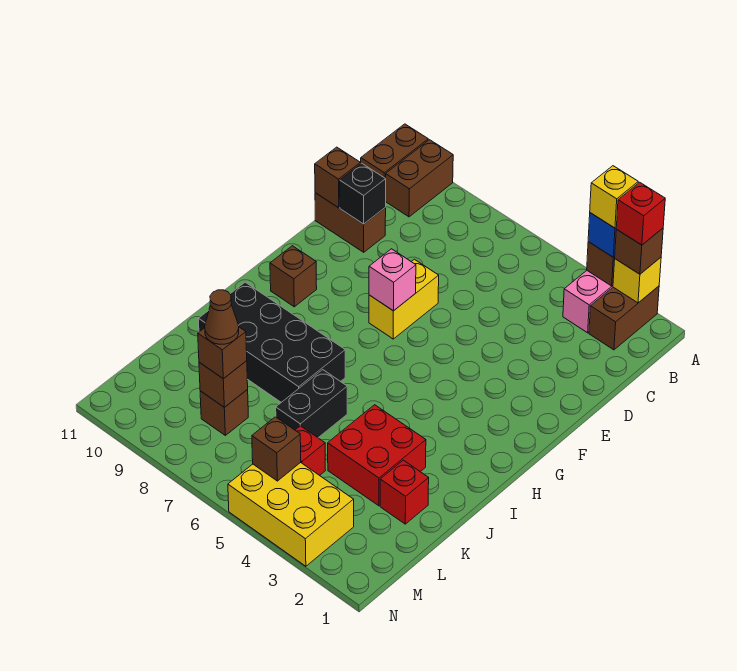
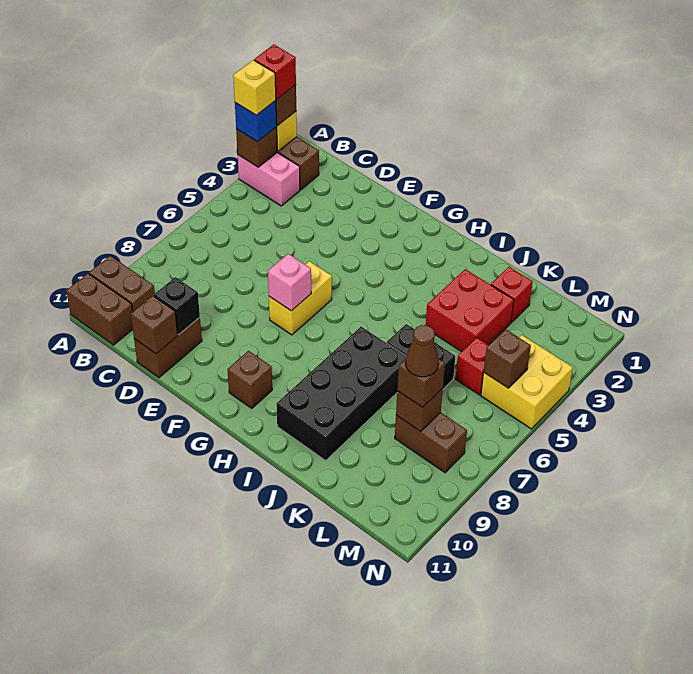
yellow 1x2 brick [369,259,439,339] -> yellow 1x2 brick turned to [269,261,332,335]
brown 1x1 brick [200,390,248,435] -> brown 1x2 brick [395,412,467,473]
yellow 2x3 brick [228,463,354,566] -> yellow 2x2 brick [481,335,573,429]

